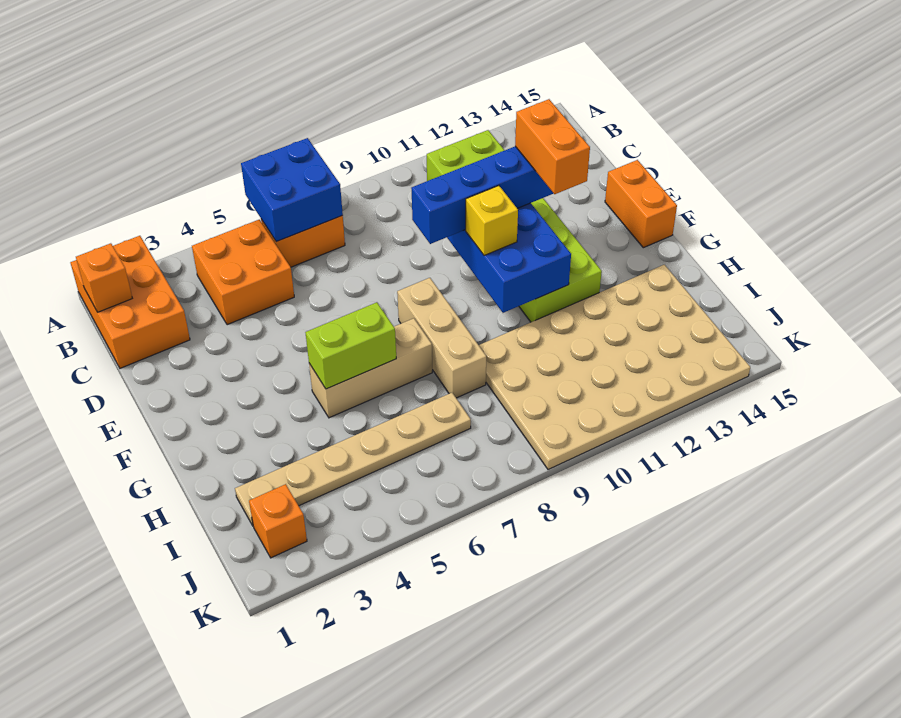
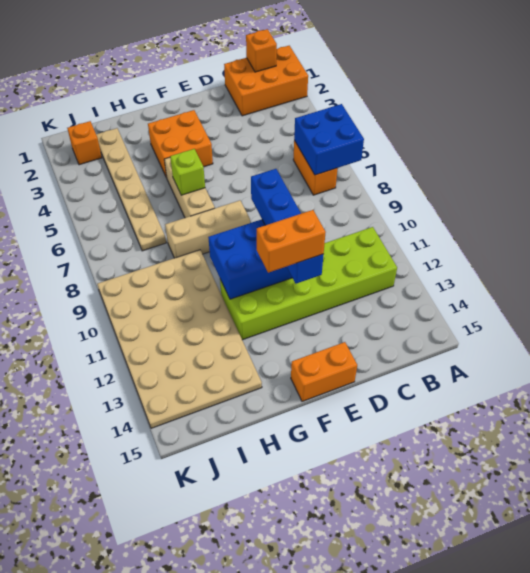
orange 2x2 brick [192,220,294,325] -> orange 2x2 brick moved to [148,110,213,177]
yellow 1x1 brick [466,186,518,255] -> none
lime 1x2 brick [305,302,396,389] -> lime 1x1 brick [170,149,205,195]

